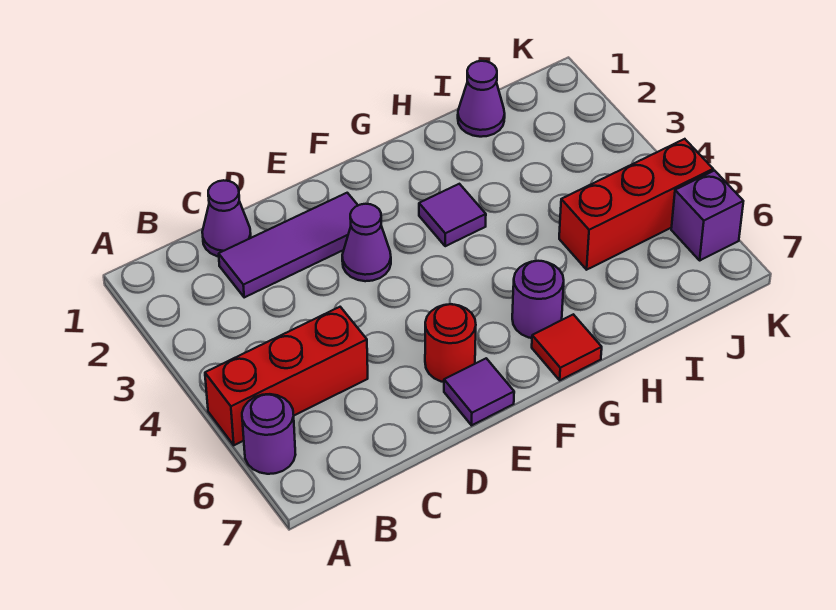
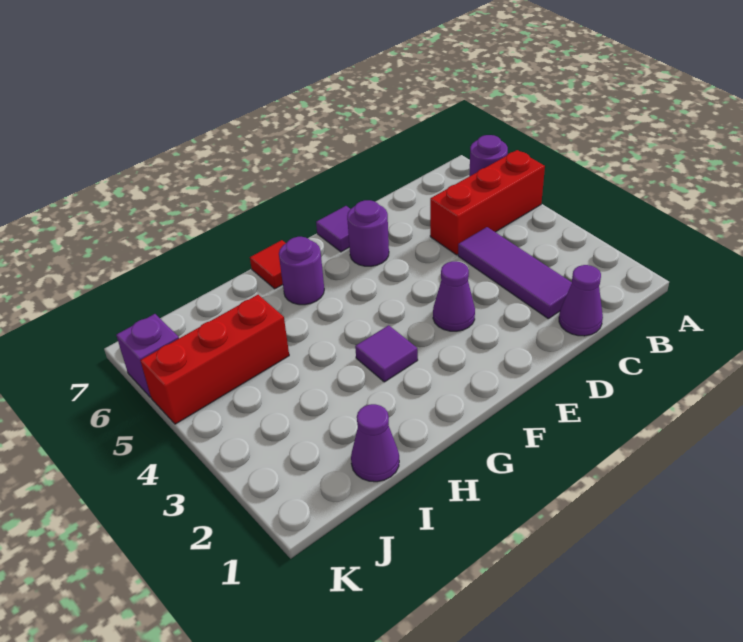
purple 1x3 tile [219,193,358,297] -> purple 1x3 tile turned to [458,227,572,319]
red 1x1 round brick [425,304,476,382] -> purple 1x1 round brick [347,200,389,266]

